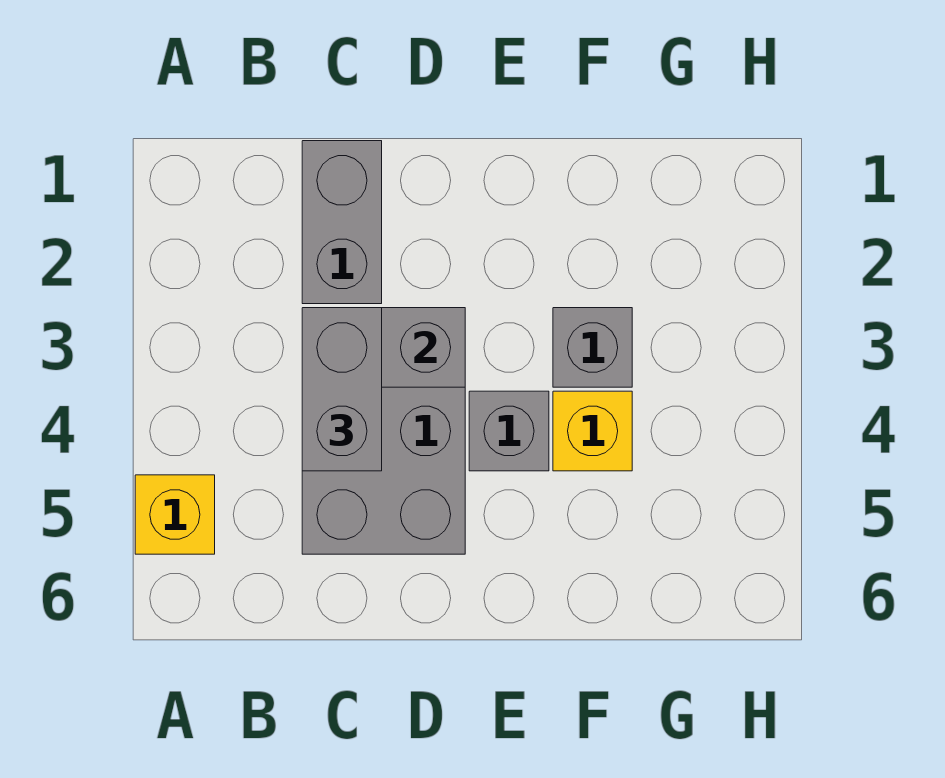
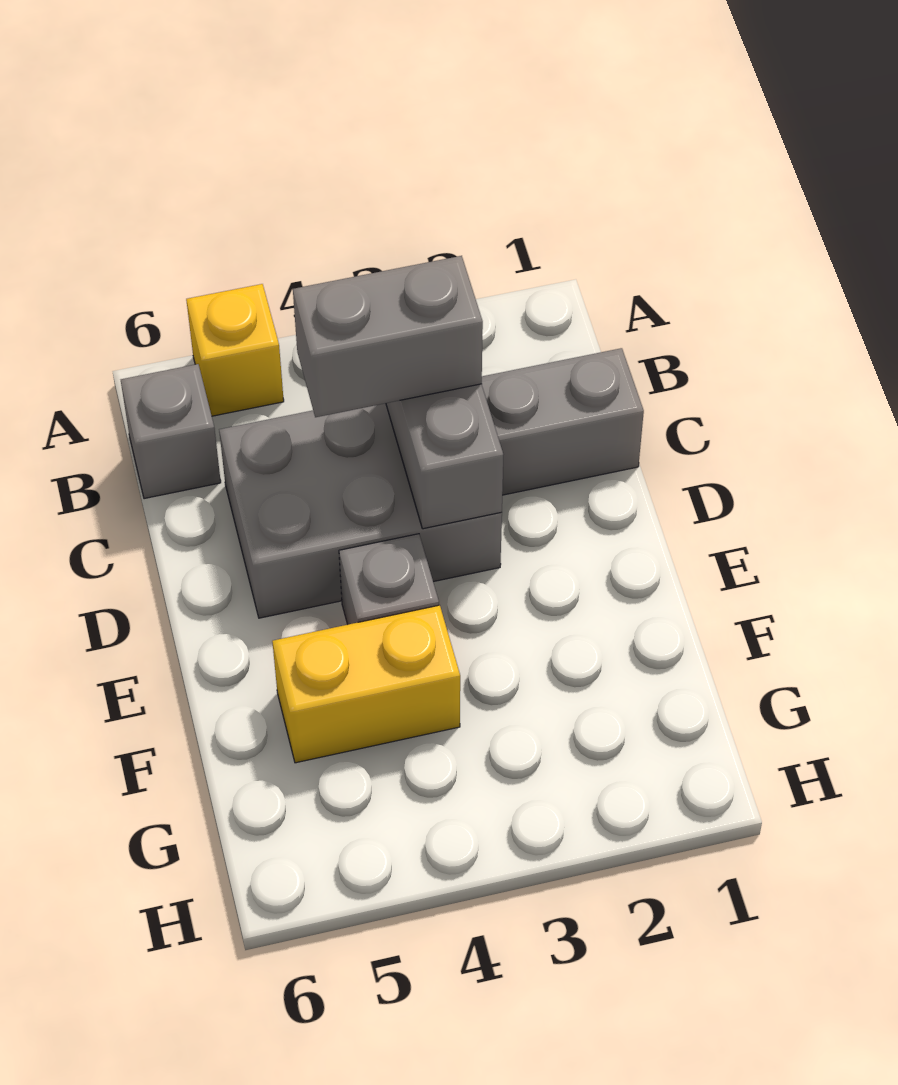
grey 1x1 brick [553,308,632,387] -> grey 1x1 brick moved to [121,364,221,499]
yellow 1x1 brick [553,391,632,471] -> yellow 1x2 brick [272,605,460,763]

